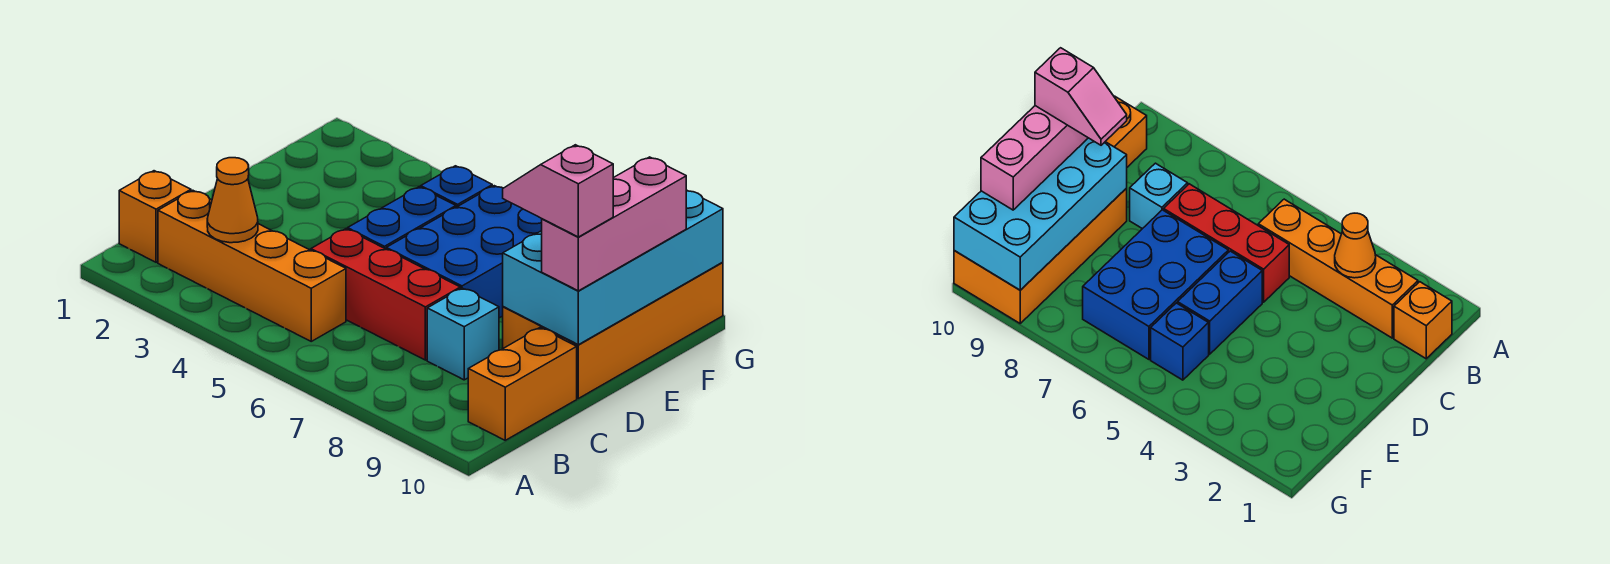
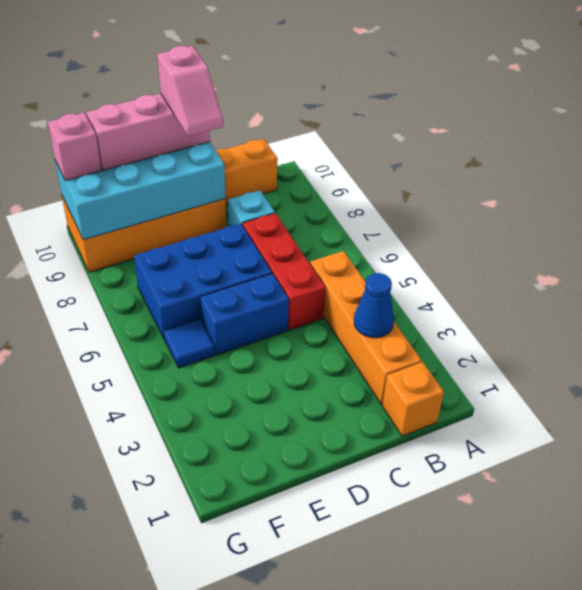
orange 1x1 cone [207,158,258,243] -> blue 1x1 cone [354,273,394,338]
blue 1x1 brick [421,166,492,207] -> blue 1x1 tile [164,319,215,368]
none -> pink 1x1 brick [48,113,101,181]

